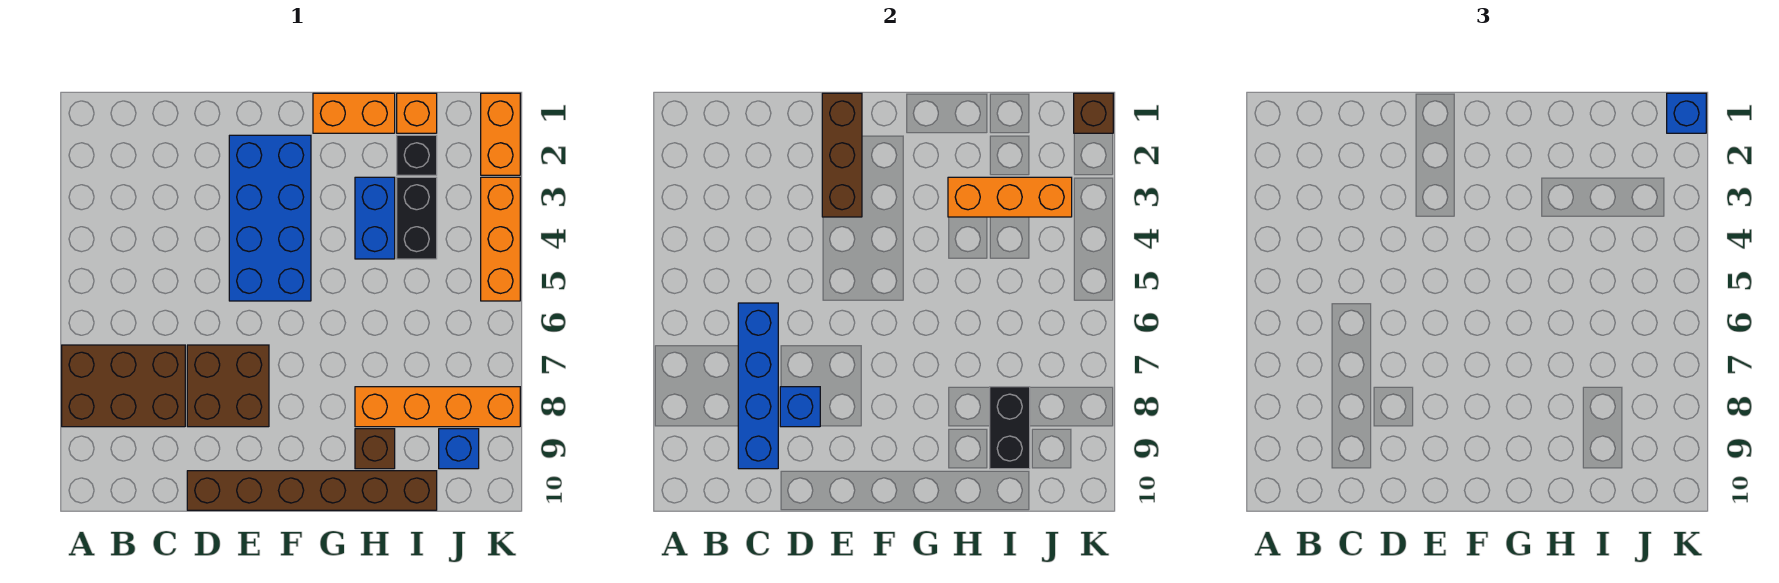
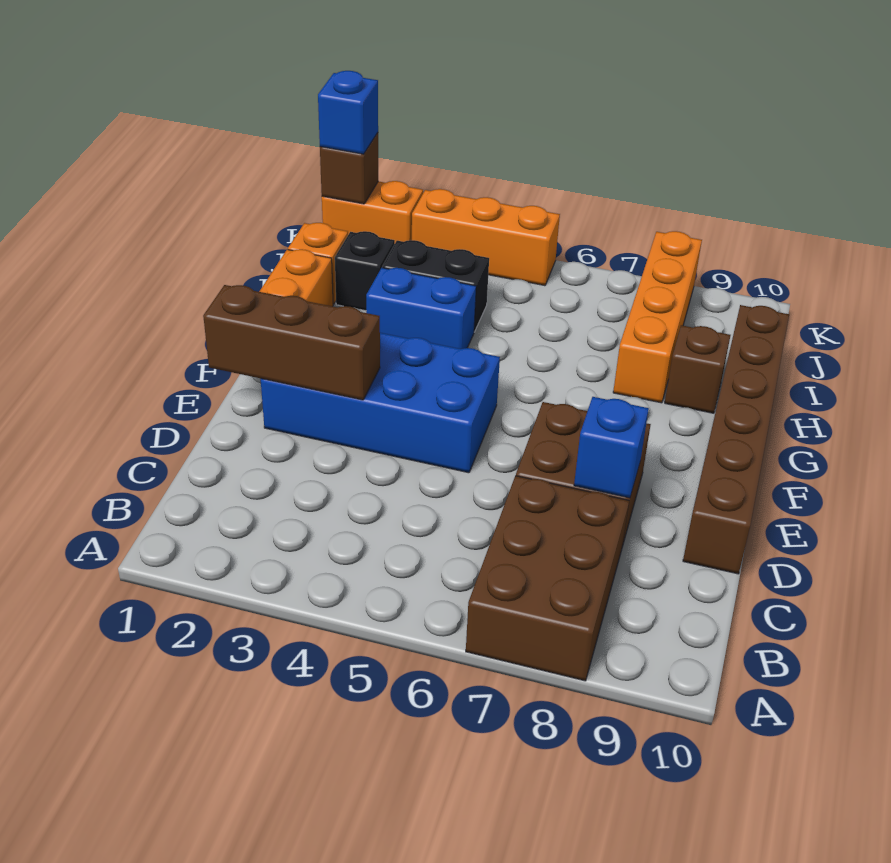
blue 1x4 brick [738,303,778,469] -> none
orange 1x3 brick [948,177,1072,217] -> none
black 1x2 brick [990,387,1030,469] -> none
blue 1x1 brick [439,429,479,469] -> none

